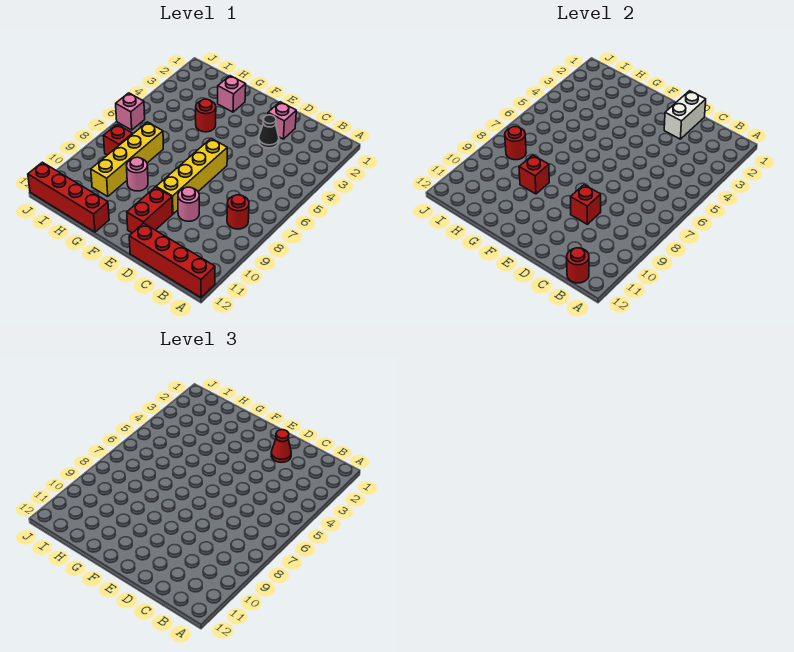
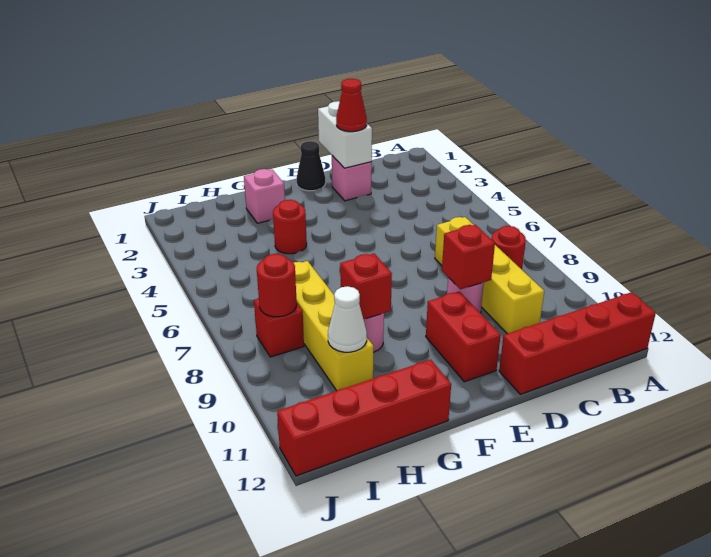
red 1x1 round brick [567,248,589,283] -> none
black 1x1 cone [259,115,279,148] -> black 1x1 cone moved to [297,141,325,191]
yellow 1x4 brick [156,138,227,214] -> yellow 1x4 brick moved to [435,217,544,334]
none -> white 1x1 cone [328,286,367,352]
pink 1x1 brick [116,93,145,130] -> none

